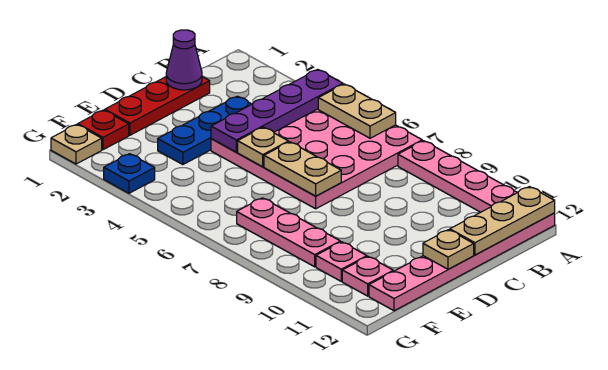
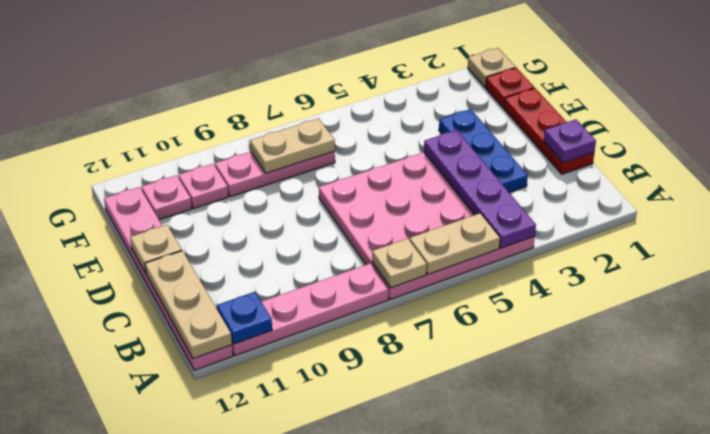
purple 1x1 cone [166,30,202,90] -> purple 1x1 plate [544,119,596,163]
tan 1x1 plate [238,127,288,167] -> tan 1x1 plate moved to [372,239,427,288]
tan 1x2 plate [264,142,341,196] -> tan 1x2 plate moved to [250,118,335,173]
blue 1x1 plate [104,154,155,193] -> blue 1x1 plate moved to [217,292,272,344]

